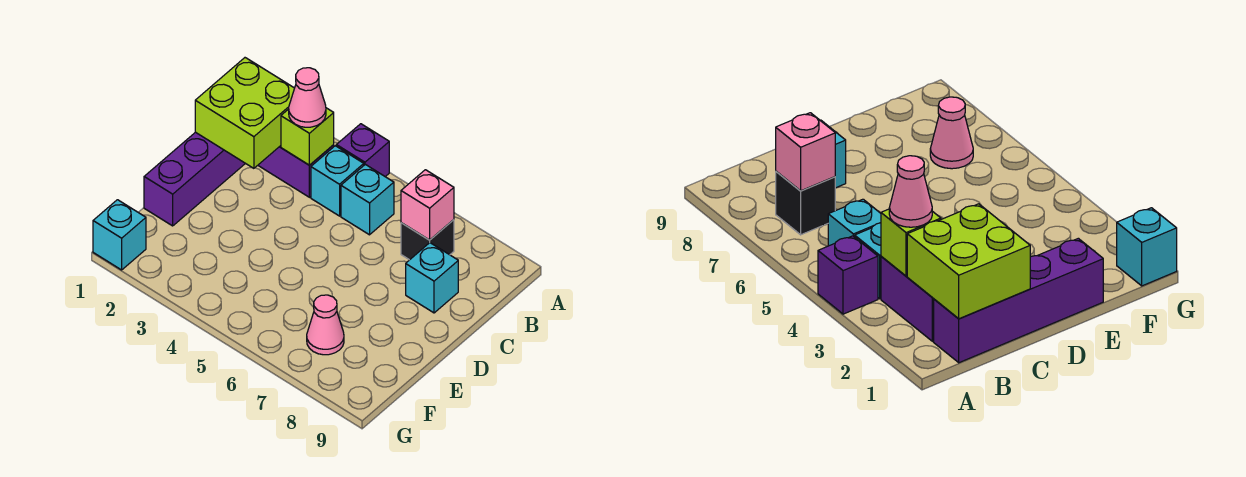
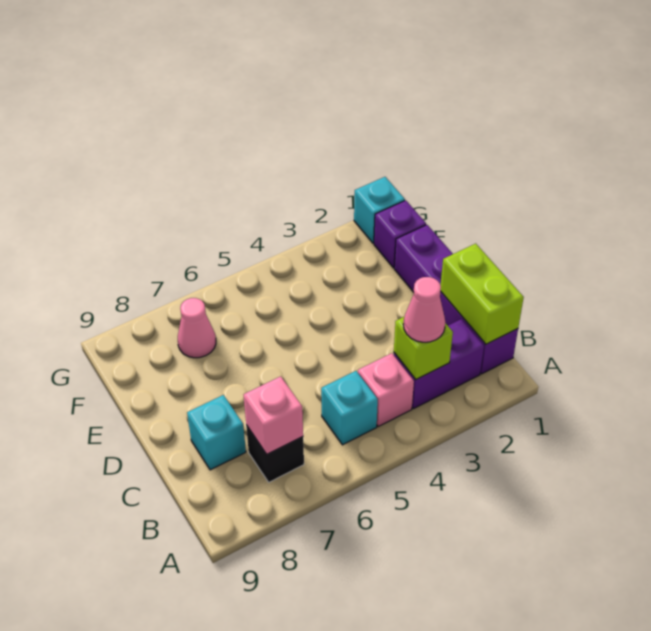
purple 1x1 brick [336,124,389,177] -> purple 1x1 brick moved to [374,200,426,268]
lime 2x2 brick [195,58,294,168] -> lime 1x2 brick [441,244,524,344]
cyan 1x1 brick [311,146,364,216] -> pink 1x1 brick [358,353,414,426]

